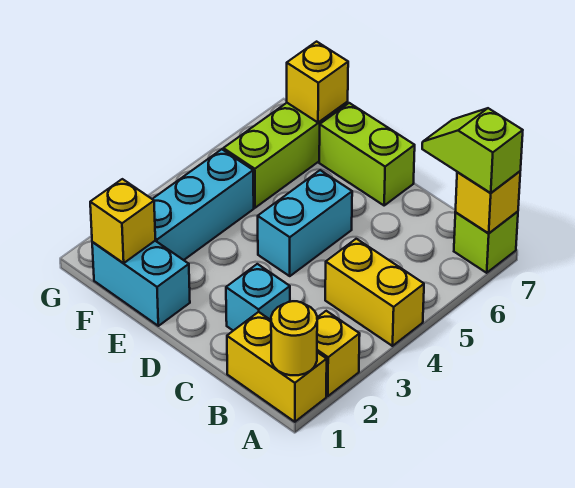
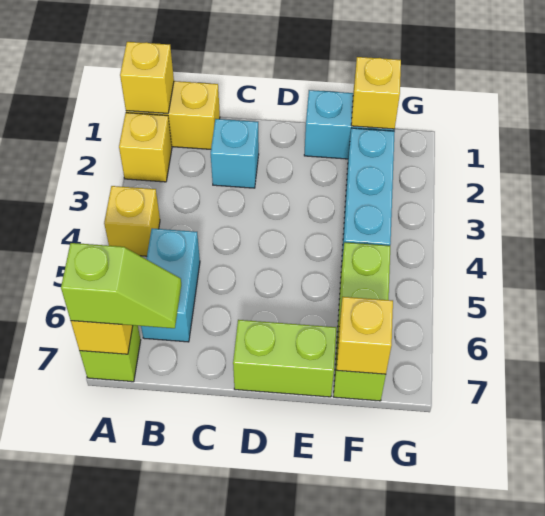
yellow 1x1 round brick [271,301,317,375] -> yellow 1x1 brick [120,42,174,113]
yellow 1x2 brick [325,239,424,346] -> yellow 1x1 brick [104,186,160,256]
cyan 1x2 brick [258,170,352,276] -> cyan 1x2 brick moved to [141,228,200,342]

